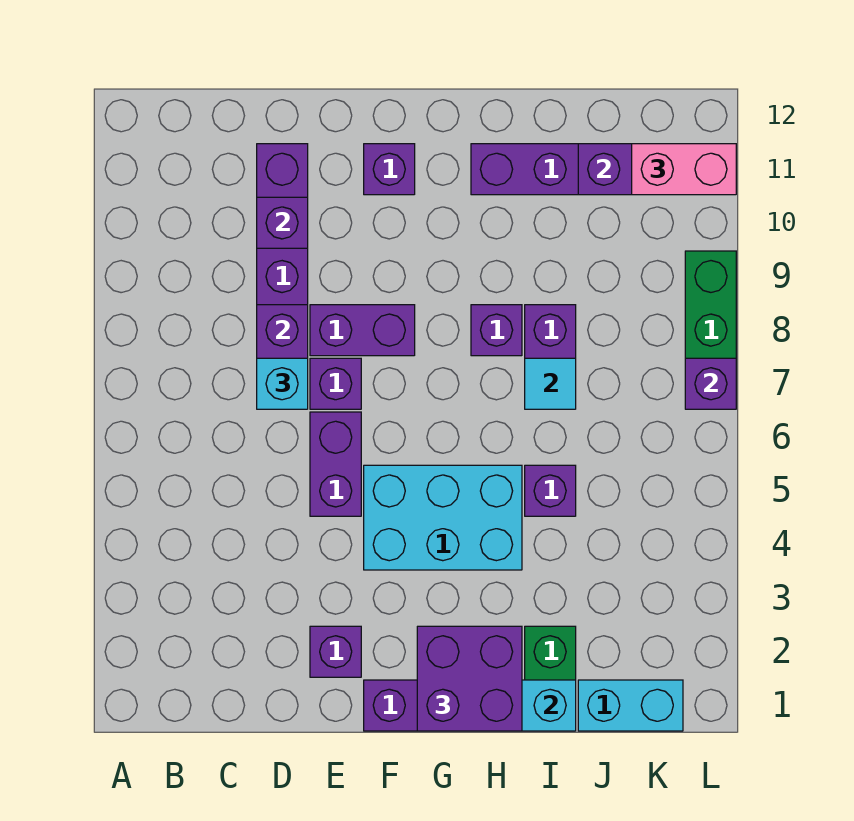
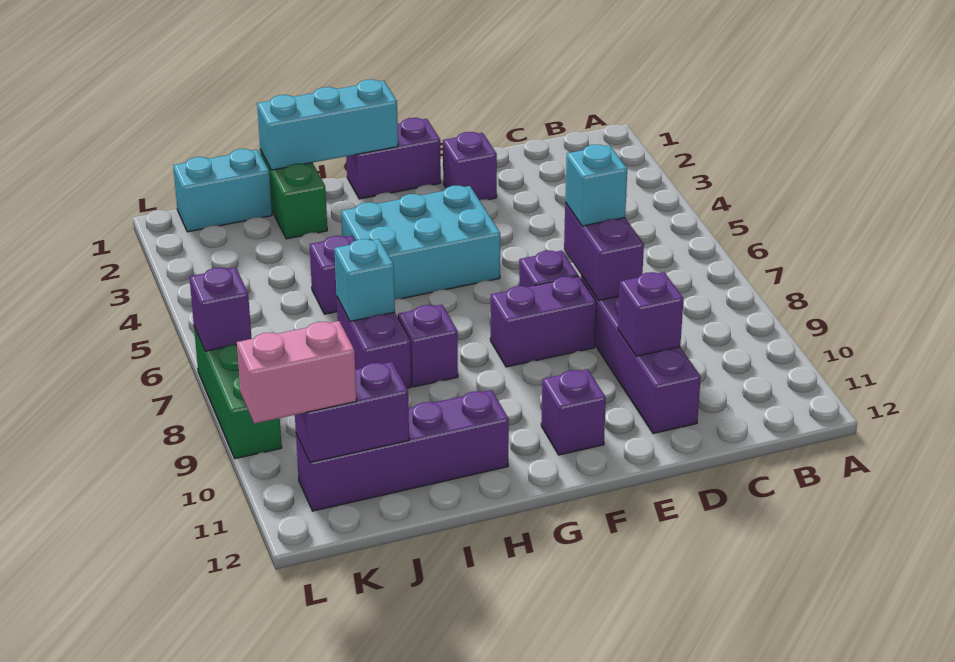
purple 1x2 brick [310,412,361,516] -> none
purple 2x2 brick [417,626,522,731] -> none
cyan 1x1 tile [525,358,576,409] -> cyan 1x1 brick [334,239,395,321]

